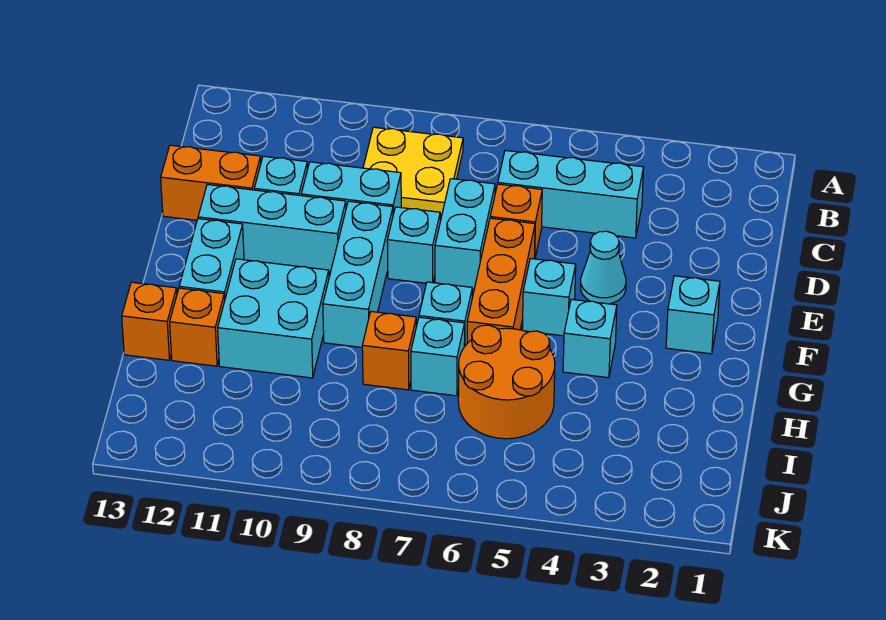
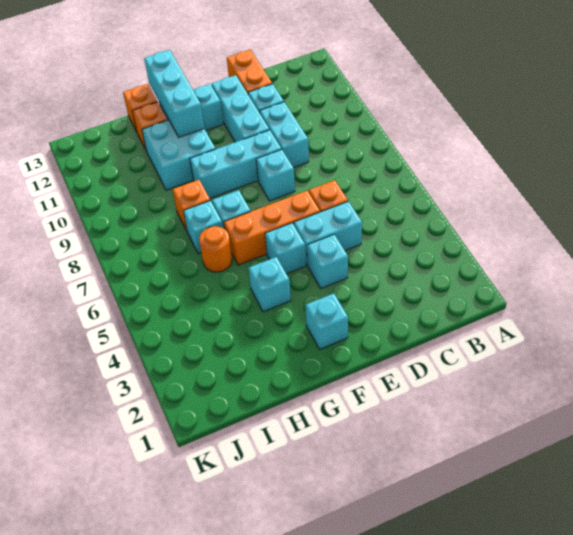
yellow 2x2 plate [363,127,463,215] -> none
cyan 1x3 brick [498,150,644,238] -> cyan 1x3 brick moved to [144,50,204,137]
cyan 1x2 brick [435,179,495,289] -> cyan 1x2 brick moved to [294,201,362,266]
cyan 1x1 cone [581,231,626,304] -> cyan 1x1 brick [307,234,348,288]
orange 2x2 round brick [458,325,555,439] -> orange 1x1 round brick [199,226,232,272]

